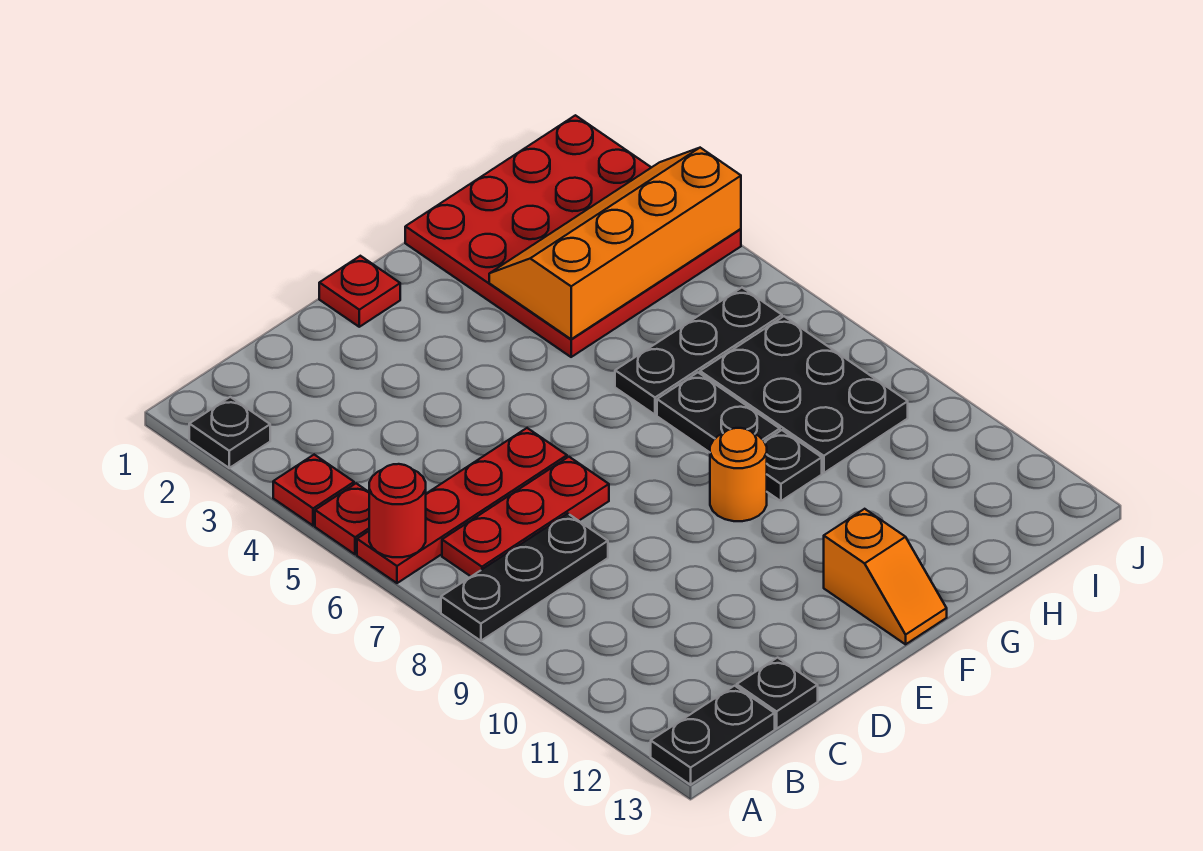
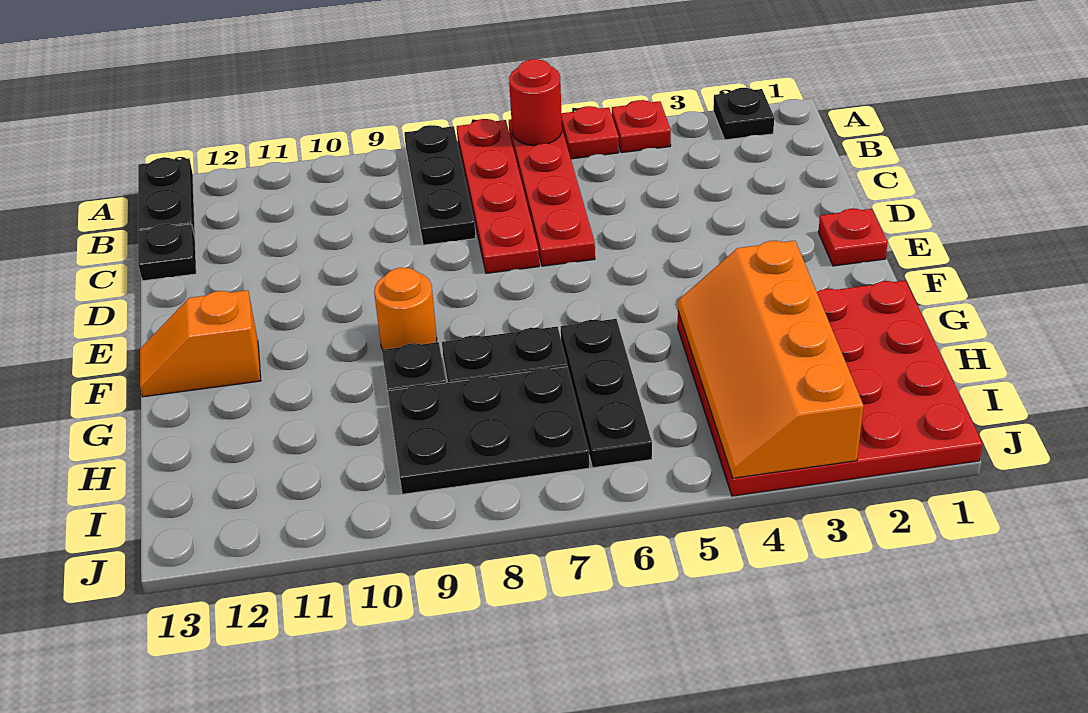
red 1x3 plate [442,457,609,576] -> red 1x4 plate [457,119,539,273]
orange 2x4 slope [489,148,741,339] -> orange 2x4 slope turned to [678,241,864,478]

